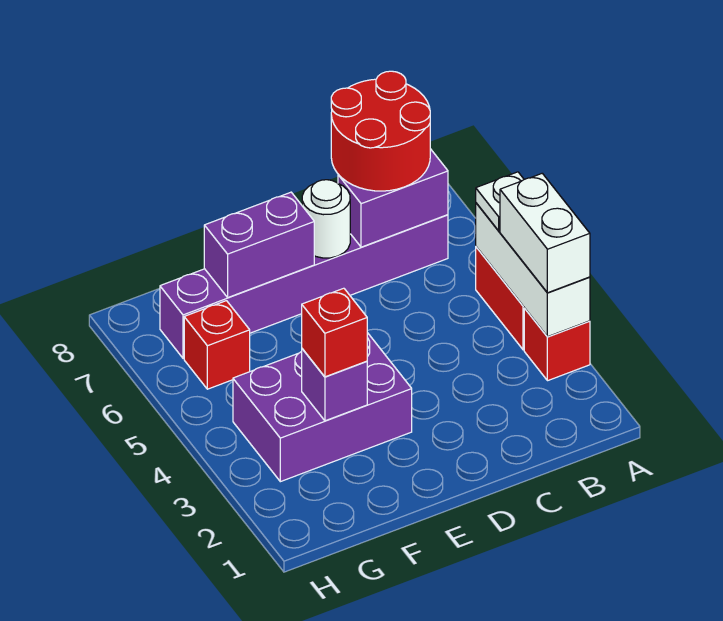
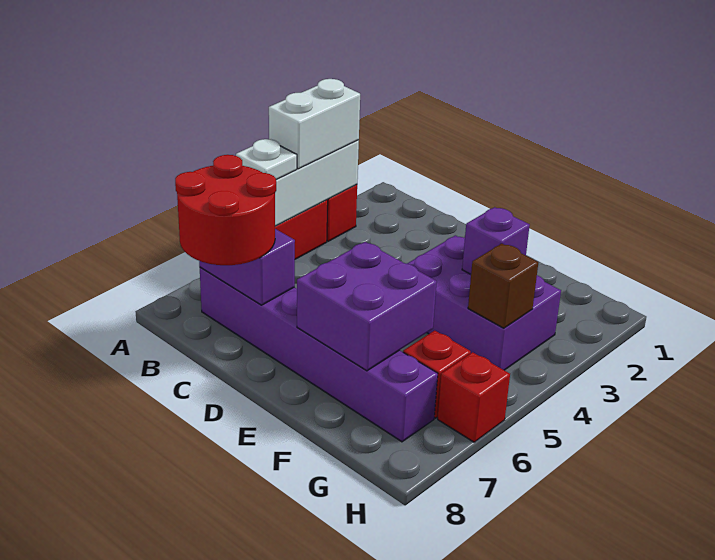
white 1x1 round brick [302,180,350,258] -> none
purple 1x2 brick [204,192,314,297] -> purple 2x2 brick [297,242,437,371]
red 1x1 brick [302,288,367,377] -> red 1x1 brick moved to [438,352,510,442]
none -> brown 1x1 brick [468,243,538,328]

